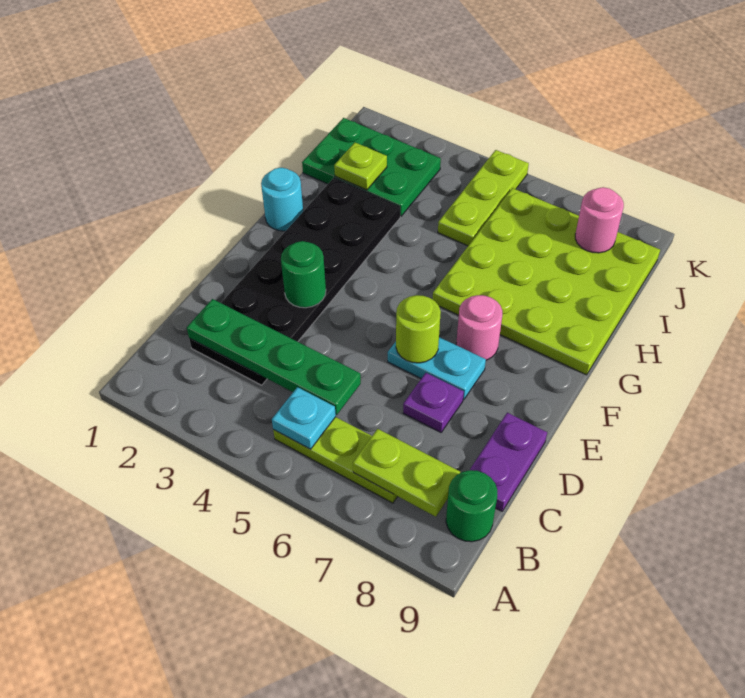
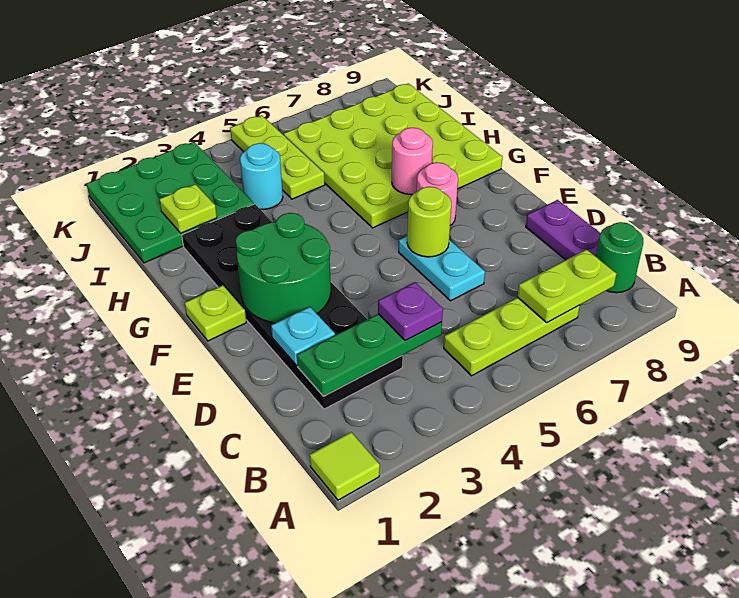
none -> lime 1x1 tile [310,432,380,500]
cyan 1x1 plate [272,387,336,449] -> cyan 1x1 plate moved to [271,307,335,366]
green 1x4 plate [187,299,361,415] -> green 1x3 plate [297,314,442,396]
purple 1x1 plate [403,373,464,432] -> purple 1x1 plate moved to [378,282,443,341]
green 1x1 round brick [281,241,326,308] -> green 2x2 round brick [236,213,331,323]
cyan 1x2 plate [388,337,486,400] -> cyan 1x2 plate turned to [399,236,485,301]
none -> lime 1x1 plate [185,285,246,341]
cyan 1x1 round brick [261,168,303,231] -> cyan 1x1 round brick moved to [240,143,283,210]
green 2x3 plate [302,118,441,216] -> green 3x3 plate [87,142,254,263]
pink 1x1 round brick [575,187,624,253] -> pink 1x1 round brick moved to [392,128,433,195]

